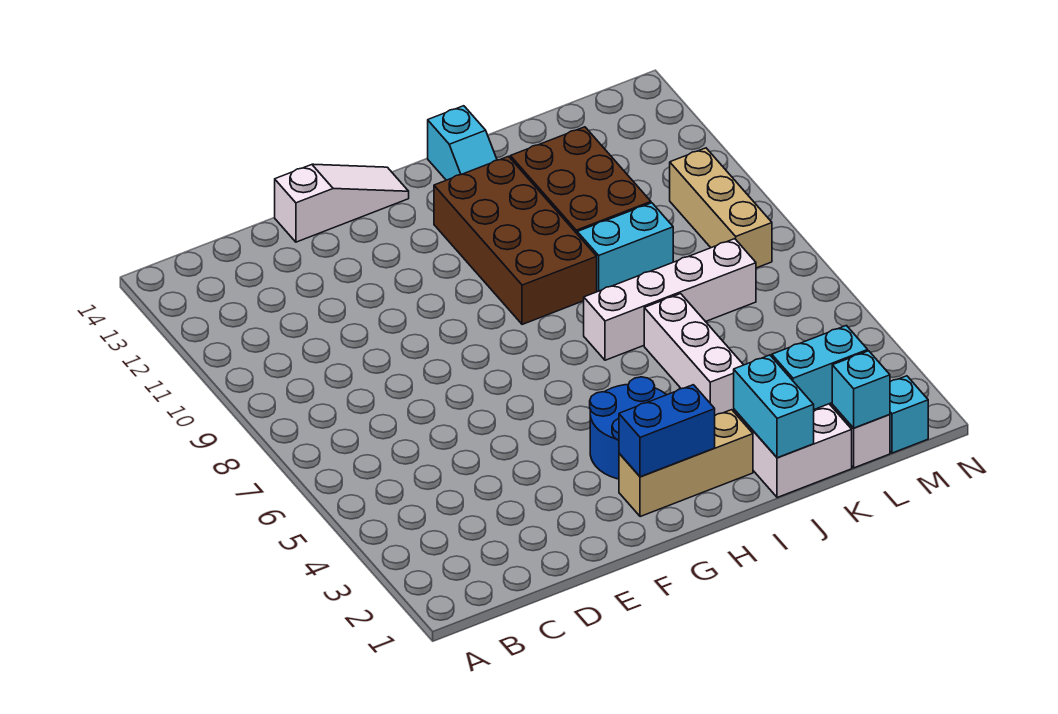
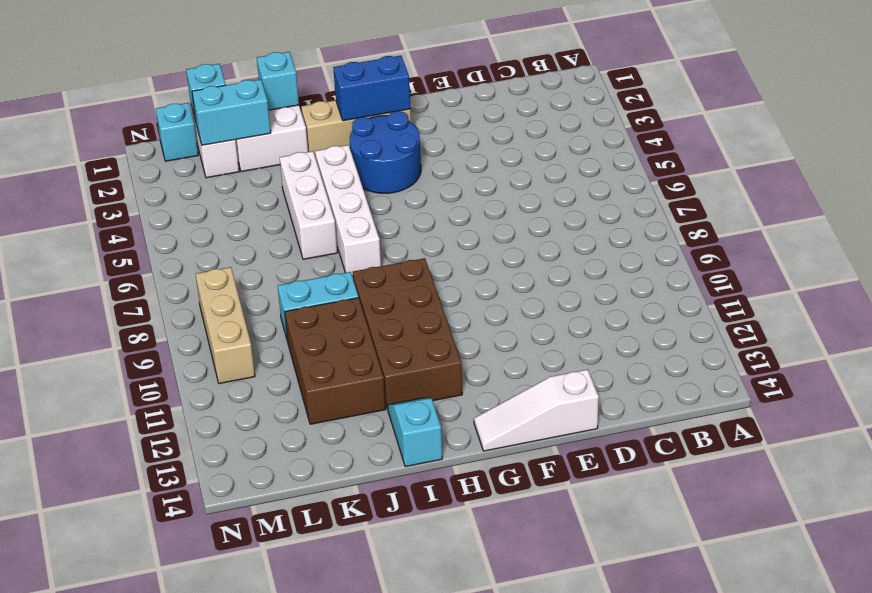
white 1x4 brick [584,239,756,360] -> white 1x4 brick turned to [315,145,381,276]
cyan 1x2 brick [734,355,814,458] -> cyan 1x1 brick [257,52,299,110]

